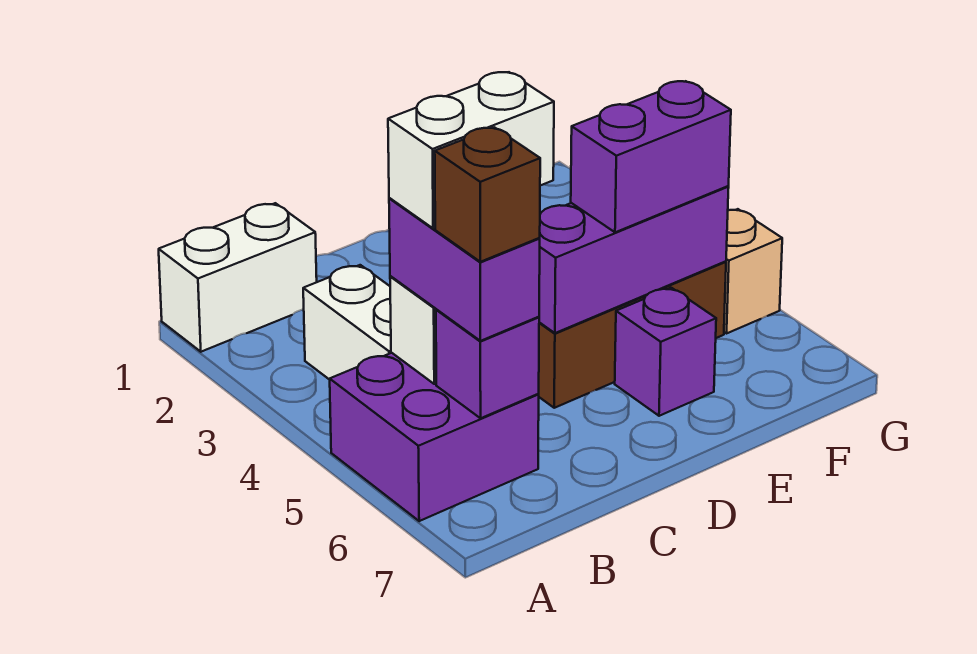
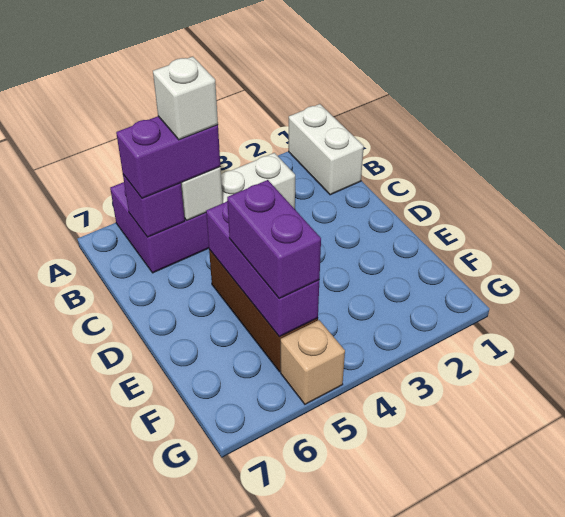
white 1x2 brick [388,72,554,228] -> white 1x1 brick [153,57,218,140]
brown 1x1 brick [435,127,540,262] -> none
purple 1x1 brick [615,288,716,416] -> none

